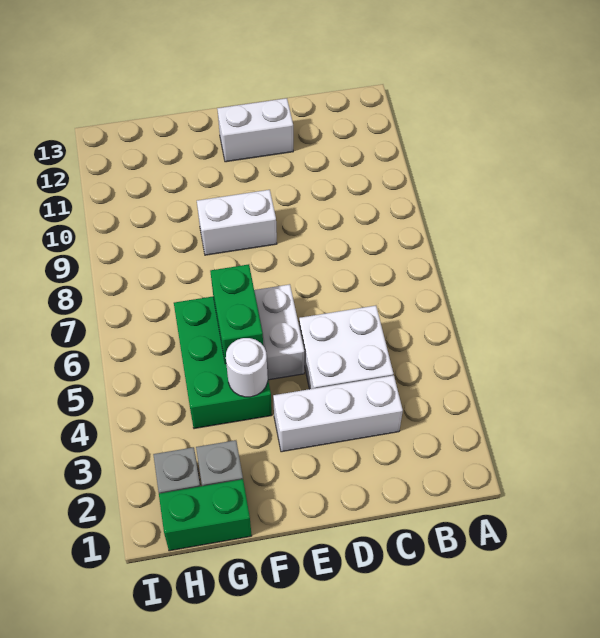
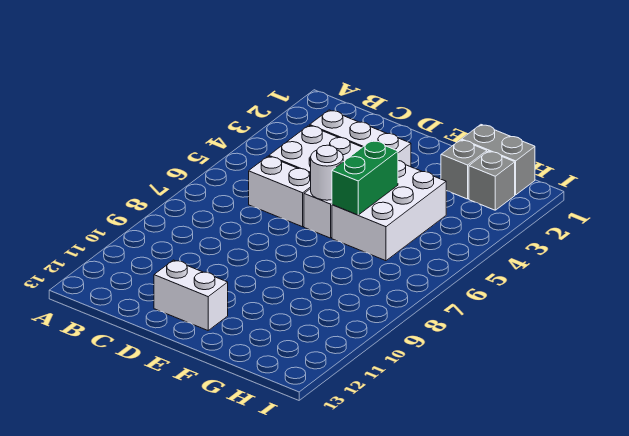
white 1x2 brick [197,190,277,255] -> white 1x2 brick moved to [249,156,311,227]
green 2x3 brick [174,297,272,429] -> white 2x3 brick [332,161,446,261]
white 1x1 round brick [226,338,268,397] -> white 1x1 round brick moved to [311,145,343,200]
green 1x2 brick [159,479,252,551] -> grey 1x2 brick [462,125,535,195]

